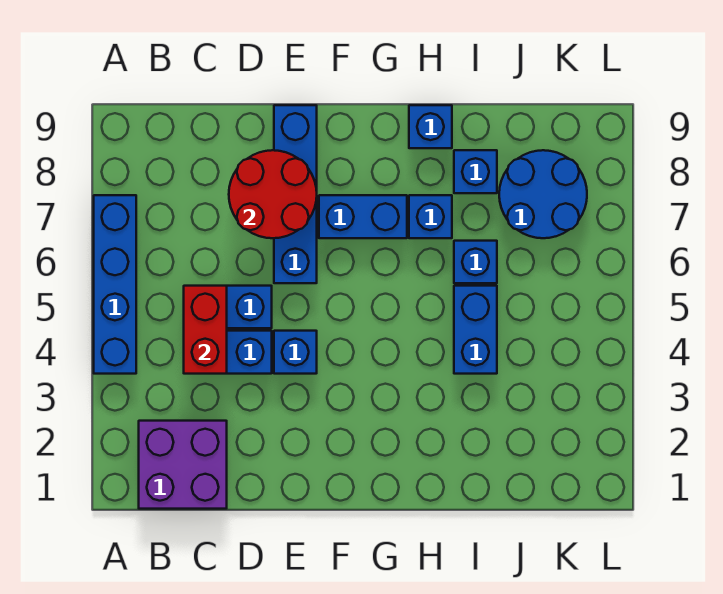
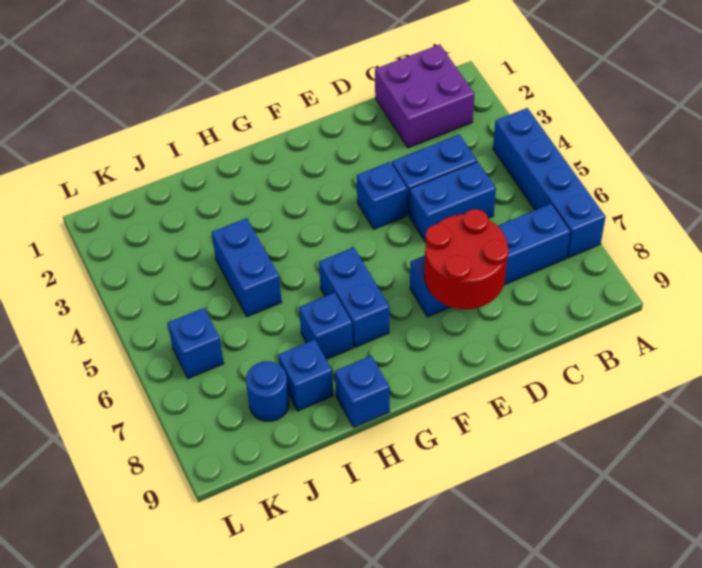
red 1x2 brick [184,286,227,374] -> none
blue 1x4 brick [274,105,317,283] -> blue 1x4 brick turned to [410,204,571,317]
blue 1x2 brick [319,195,407,238] -> blue 1x2 brick turned to [319,247,390,347]
blue 1x1 brick [454,241,497,283] -> blue 1x1 brick moved to [168,308,224,379]
blue 2x2 round brick [499,150,587,238] -> blue 1x1 round brick [246,361,289,421]

